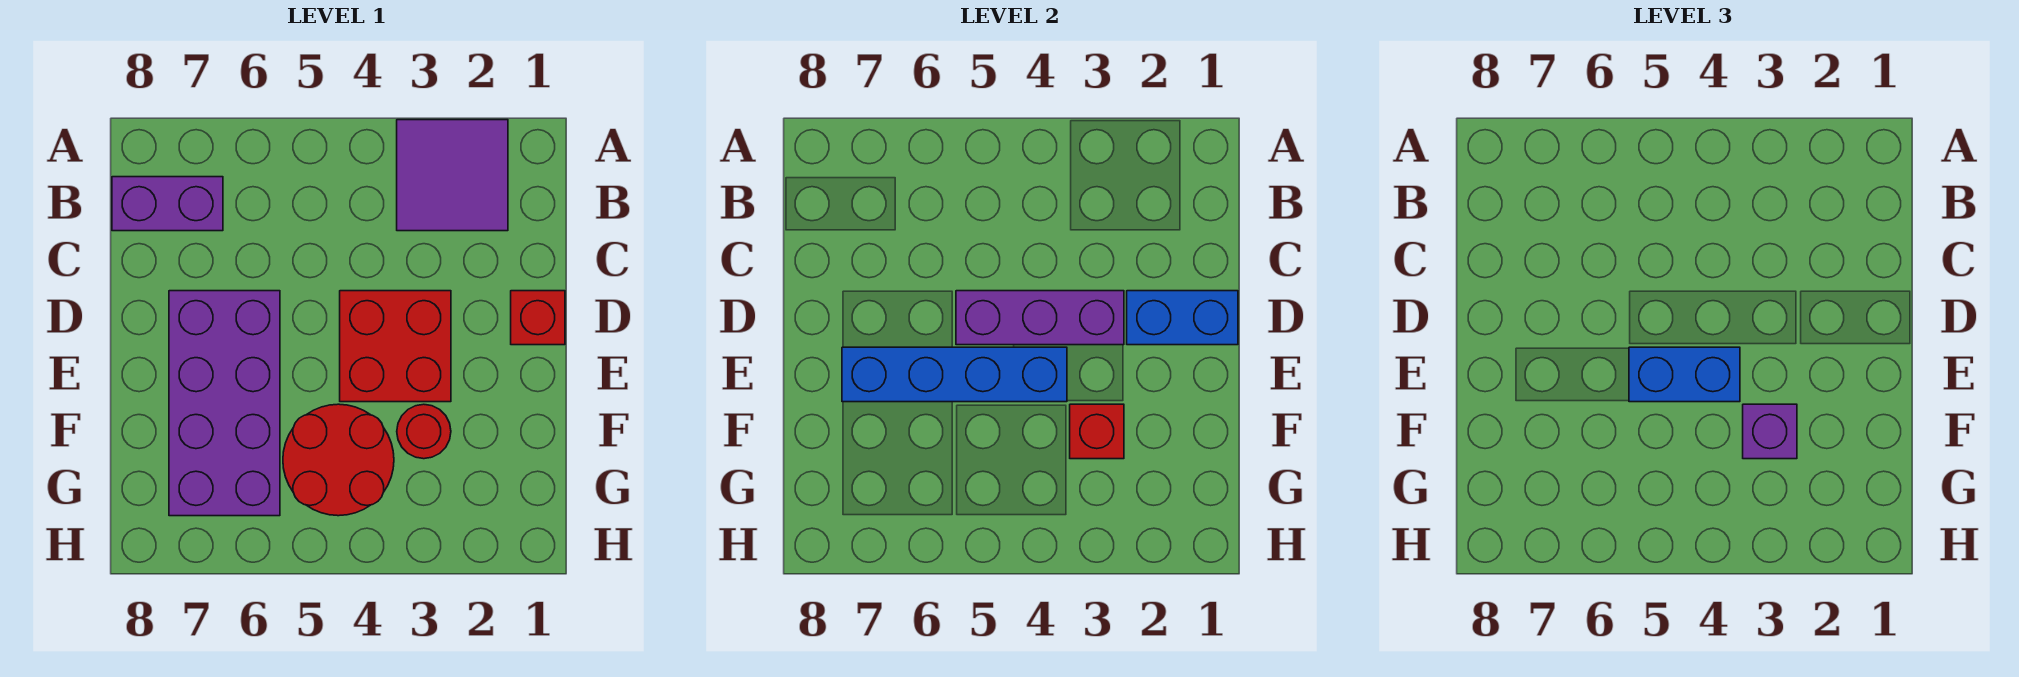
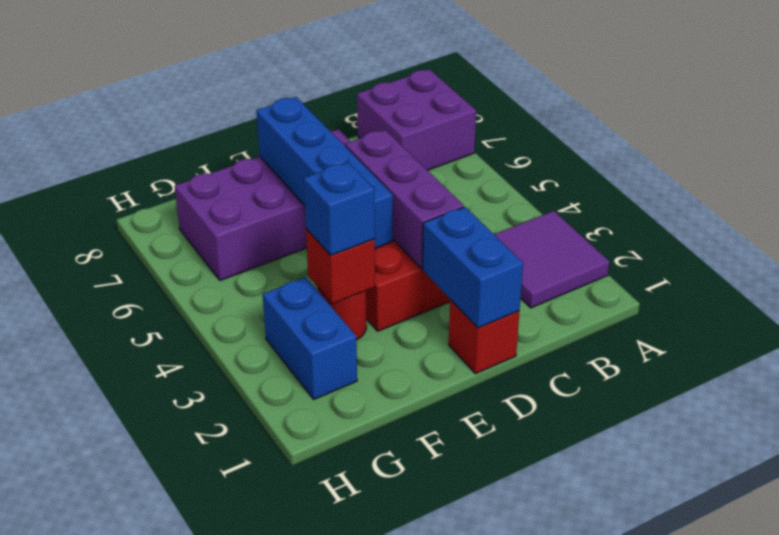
purple 1x2 brick [112,177,223,231] -> purple 2x2 brick [357,69,476,170]
blue 1x2 brick [1629,347,1740,402] -> blue 1x2 brick moved to [263,277,357,399]
purple 1x1 brick [1743,404,1797,459] -> blue 1x1 brick [304,162,375,256]
red 2x2 round brick [283,404,394,516] -> none

